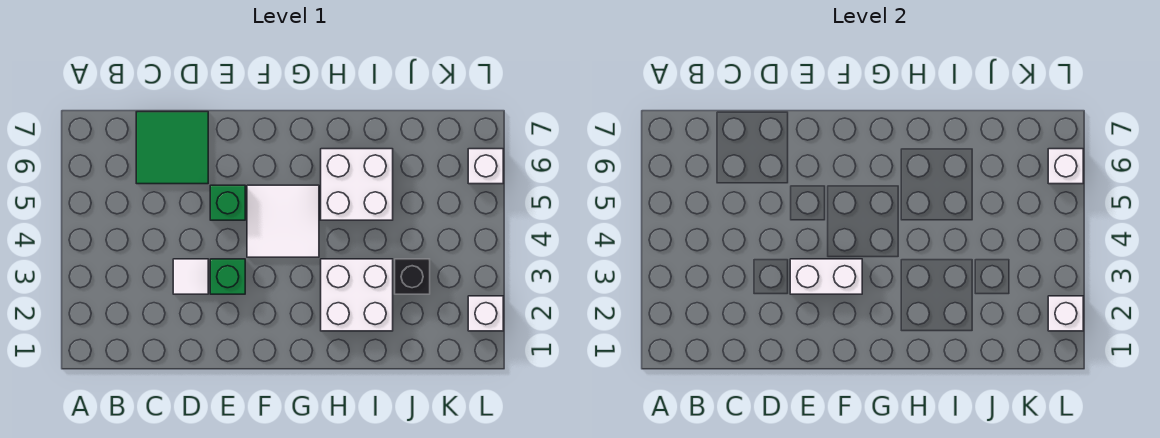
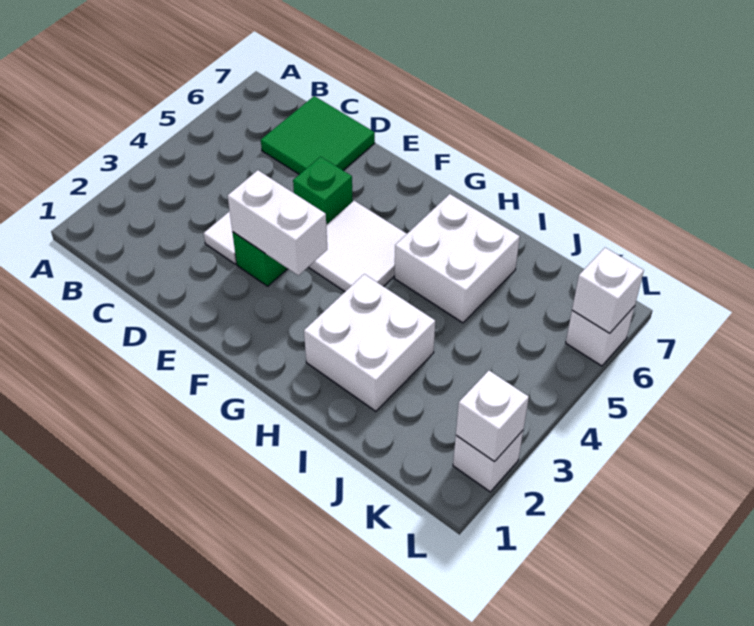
black 1x1 brick [395,259,430,294] -> none

